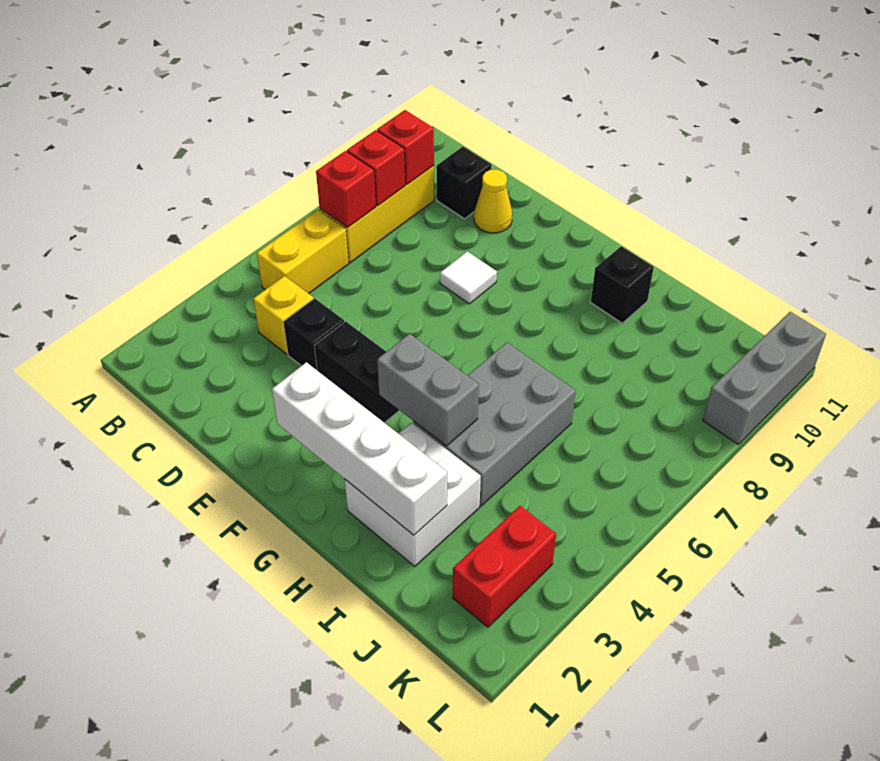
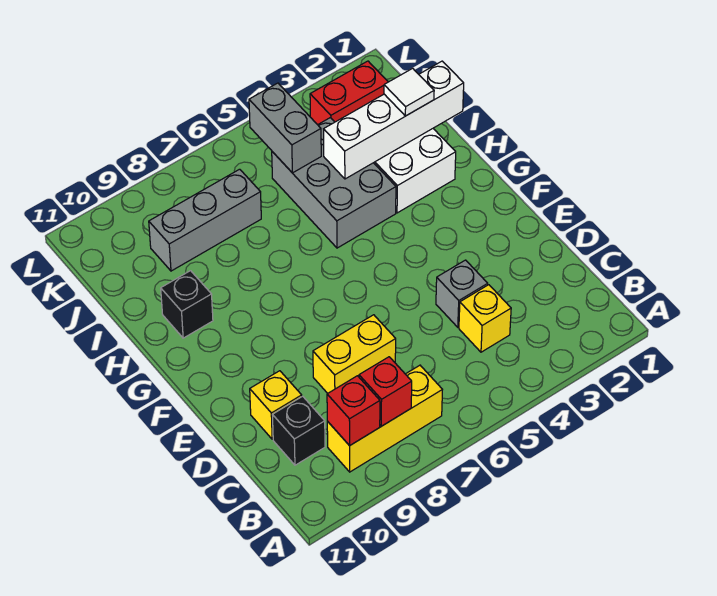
yellow 1x2 brick [257,210,349,294] -> yellow 1x2 brick moved to [313,315,396,393]
red 1x1 brick [316,151,376,227] -> none
black 1x1 brick [284,298,344,370] -> grey 1x1 brick [436,260,488,327]
yellow 1x1 cone [474,170,512,233] -> yellow 1x1 brick [250,371,302,439]
black 1x2 brick [315,321,399,423] -> none
white 1x1 tile [440,251,497,304] -> white 1x1 tile moved to [384,68,434,116]
white 1x4 brick [272,362,447,535] -> white 1x4 brick turned to [324,61,464,179]
grey 1x2 brick [377,334,479,446] -> grey 1x2 brick moved to [249,83,321,173]
grey 2x3 brick [413,343,576,506] -> grey 2x3 brick turned to [272,118,396,248]
grey 1x3 brick [703,312,826,444] -> grey 1x3 brick moved to [149,169,261,271]

